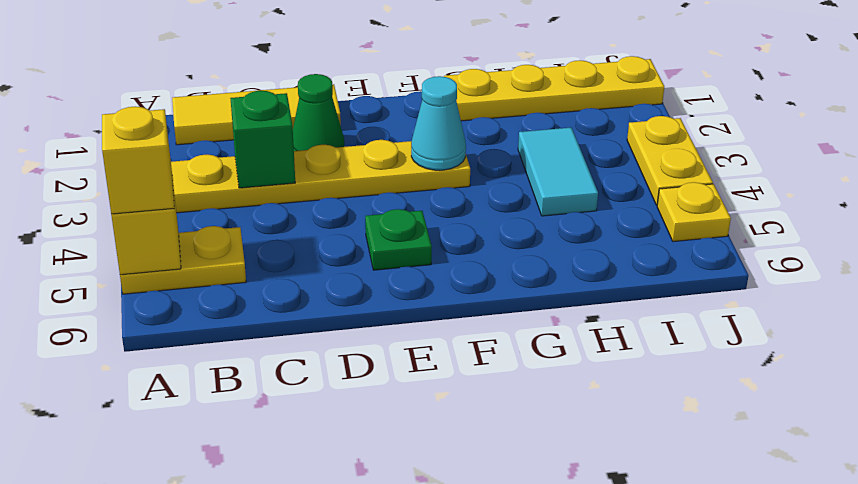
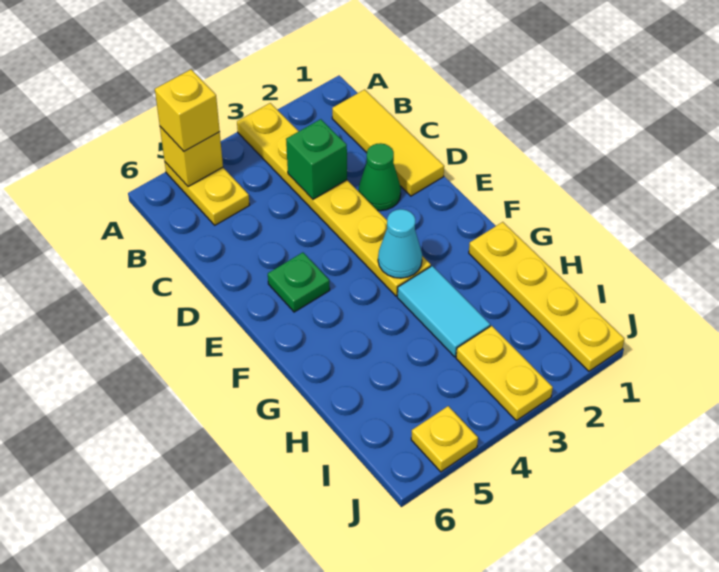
cyan 1x2 tile [518,128,598,216] -> cyan 1x2 tile turned to [397,266,490,357]
yellow 1x2 plate [627,116,713,205] -> yellow 1x2 plate turned to [456,326,553,421]

